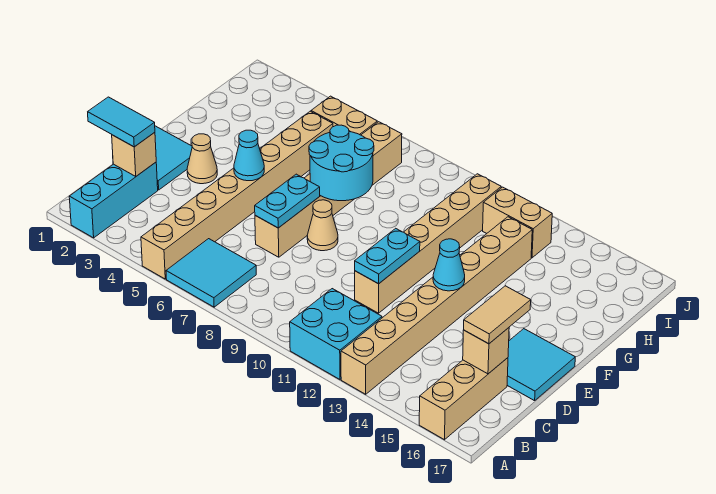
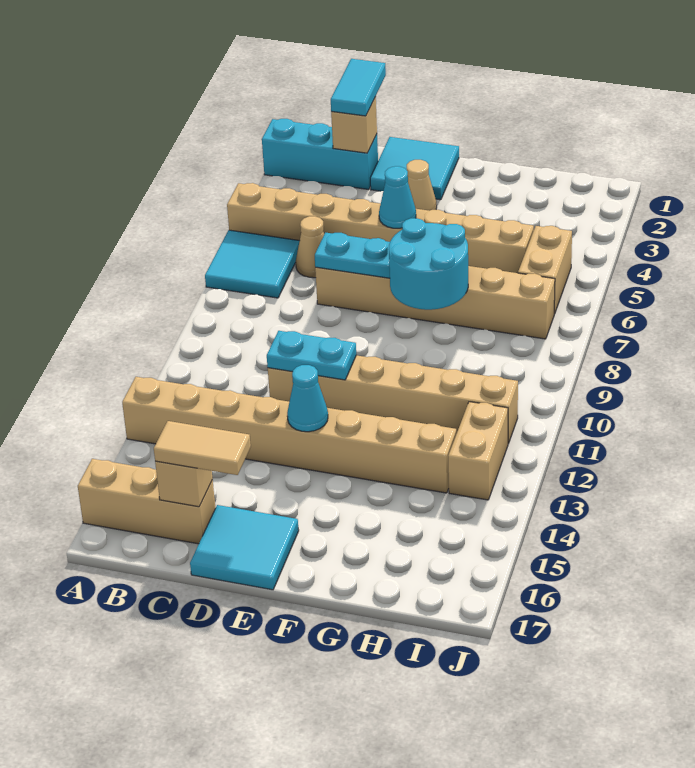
cyan 2x2 brick [290,289,382,379] -> none
tan 1x1 cone [307,200,338,251] -> tan 1x1 cone moved to [296,216,324,278]

